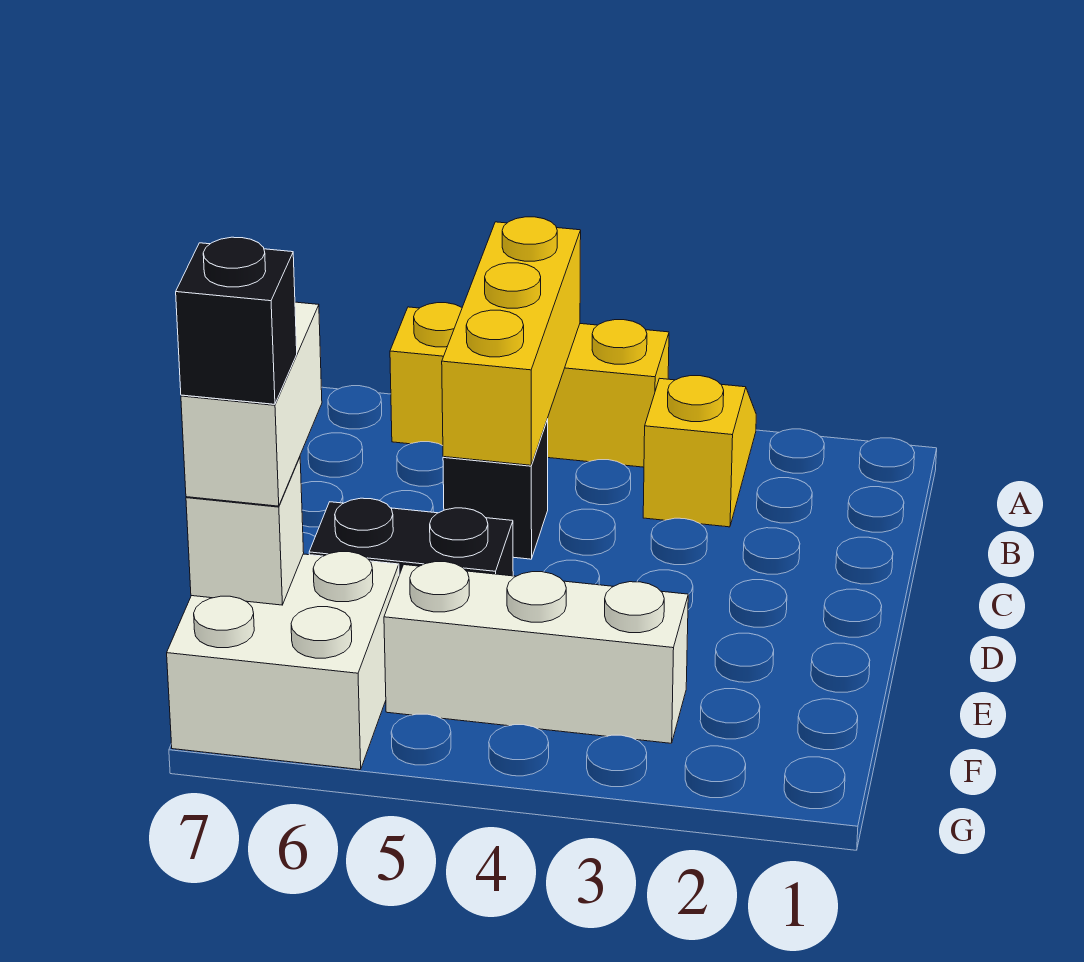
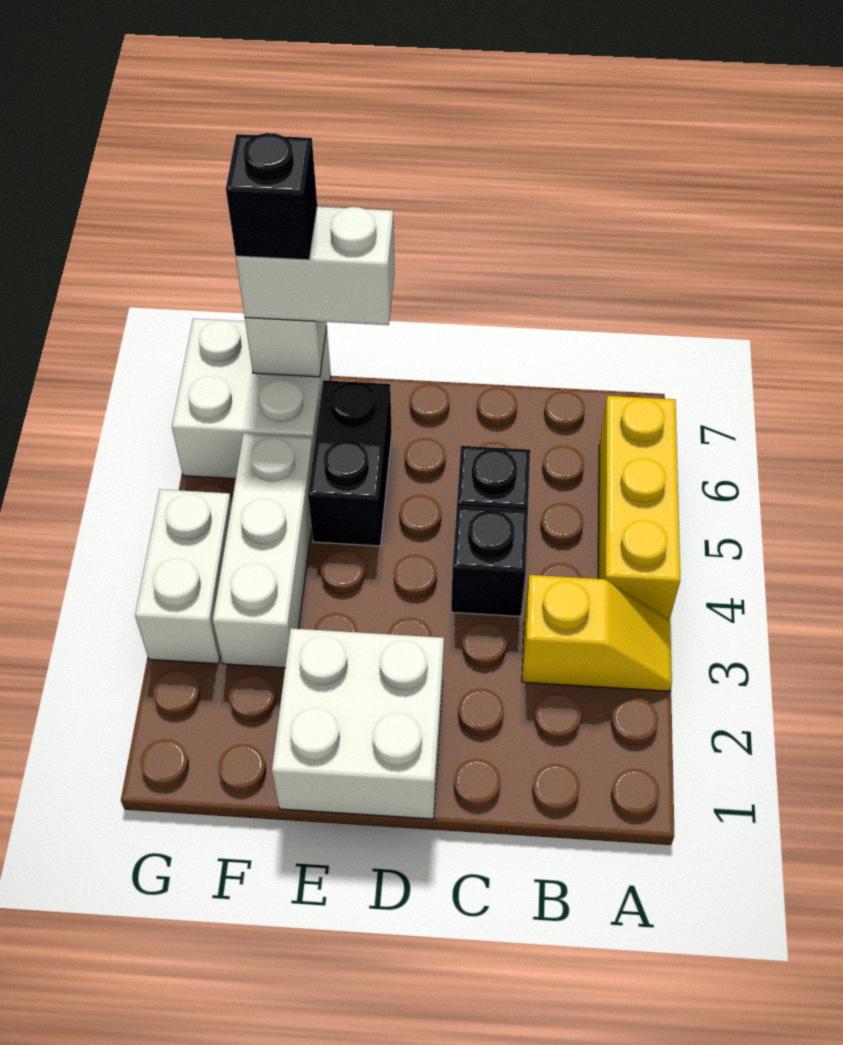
yellow 1x3 brick [442,217,581,465] -> none
none -> black 1x1 brick [451,506,528,617]
none -> white 2x2 brick [272,628,444,819]
none -> white 1x2 brick [135,489,232,664]

